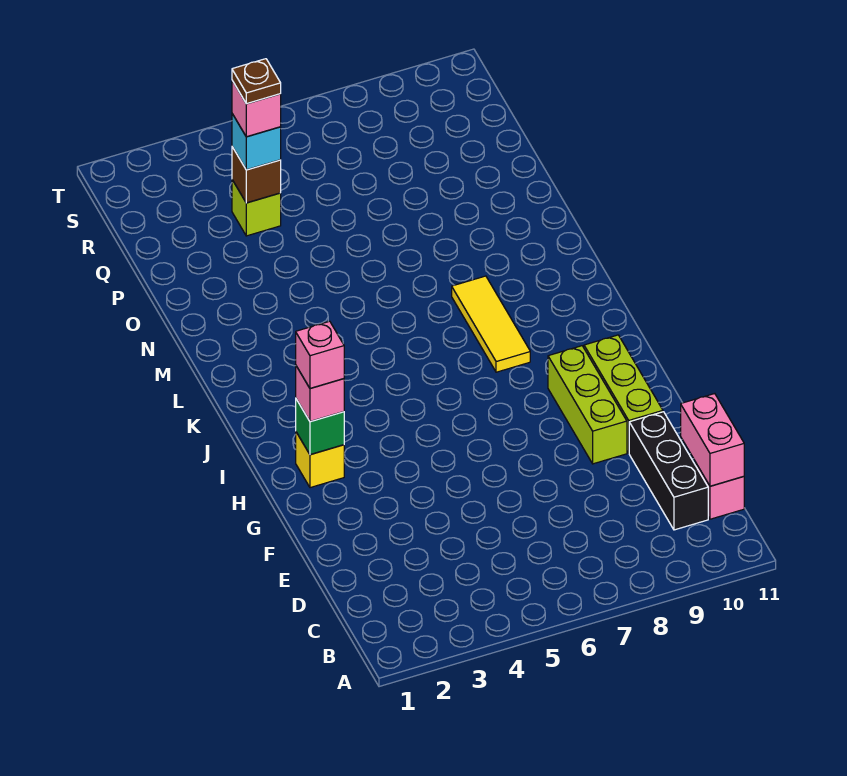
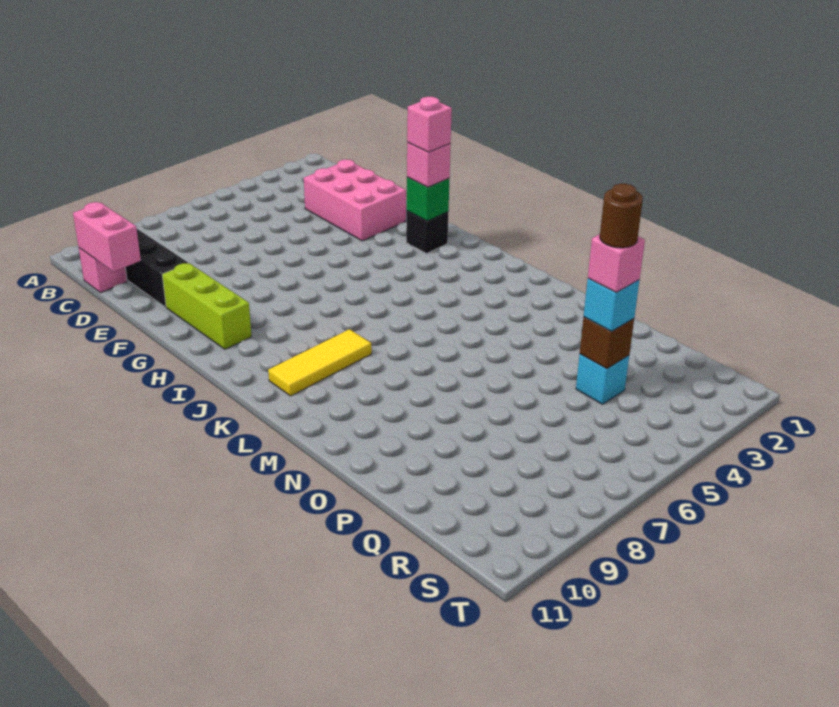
none -> pink 2x3 brick [304,159,406,241]
lime 1x3 brick [548,346,627,464] -> none
yellow 1x1 brick [296,432,344,488] -> black 1x1 brick [406,211,448,254]
yellow 1x3 tile [452,276,530,372] -> yellow 1x3 tile turned to [268,329,372,396]
lime 1x1 brick [232,180,281,236] -> cyan 1x1 brick [576,354,629,404]
brown 1x1 plate [232,59,281,104] -> brown 1x1 round brick [600,184,643,248]

